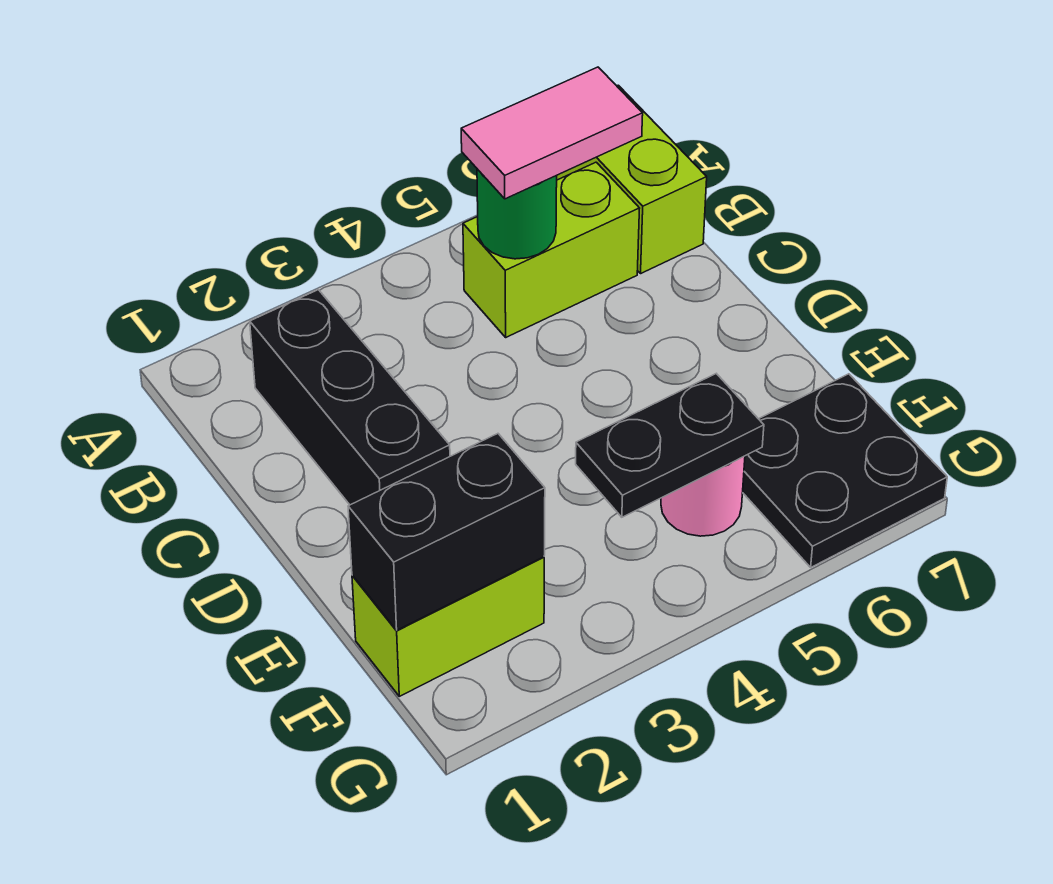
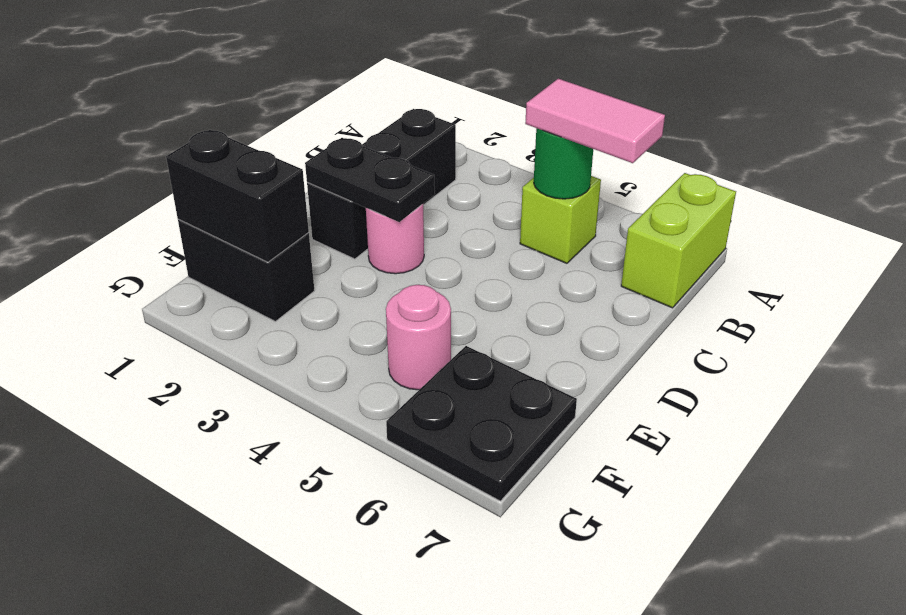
lime 1x2 brick [463,162,640,337] -> lime 1x1 brick [520,176,601,263]
none -> pink 1x1 round brick [366,204,424,274]
lime 1x2 brick [352,557,544,696] -> black 1x2 brick [178,219,315,321]
black 1x2 plate [576,374,764,517] -> black 1x2 plate moved to [305,138,435,222]

